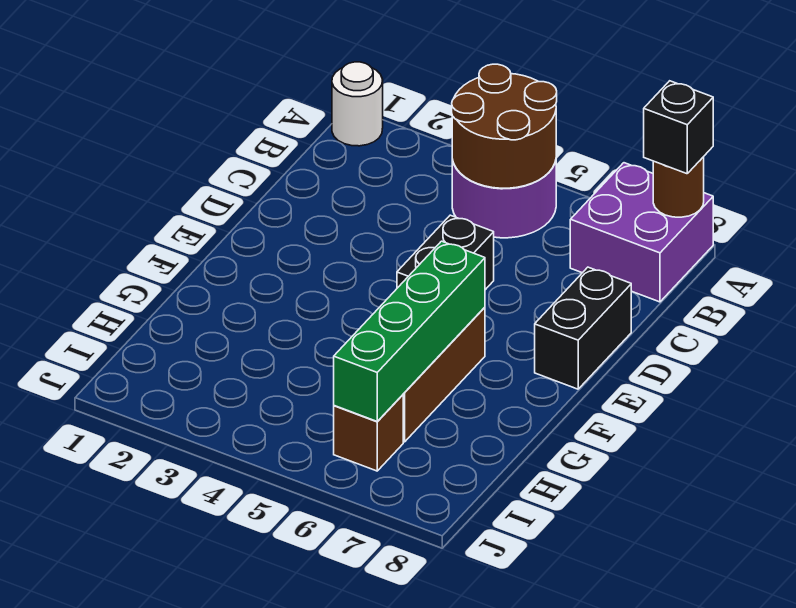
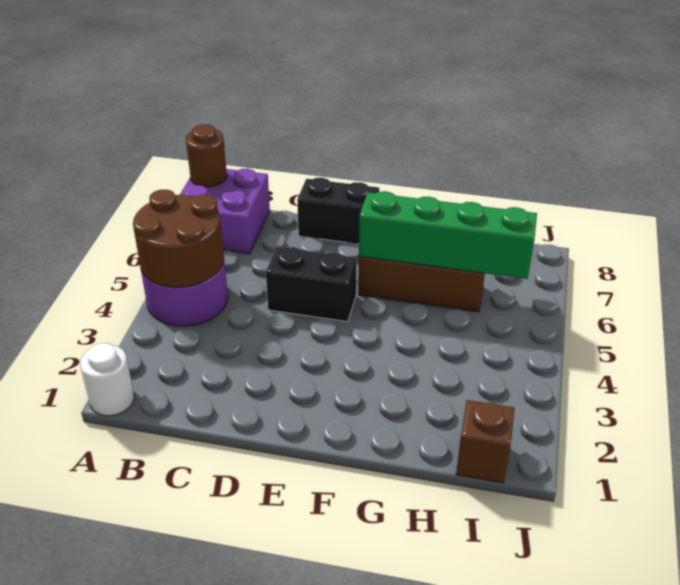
black 1x1 brick [644,81,713,174] -> none
brown 1x1 brick [334,395,403,471] -> brown 1x1 brick moved to [456,400,515,483]

